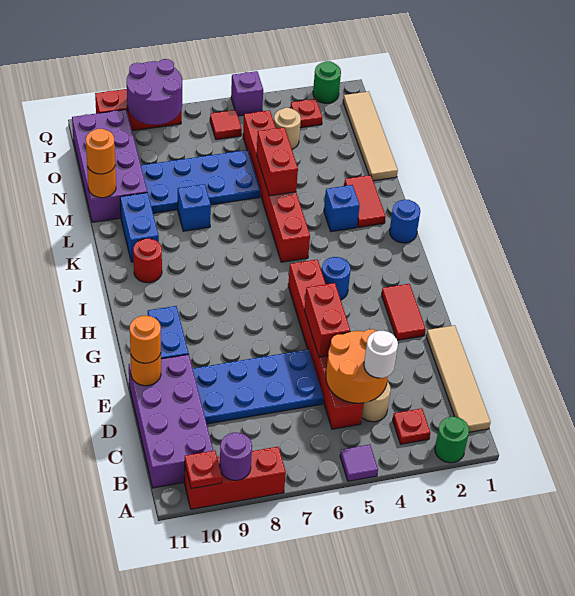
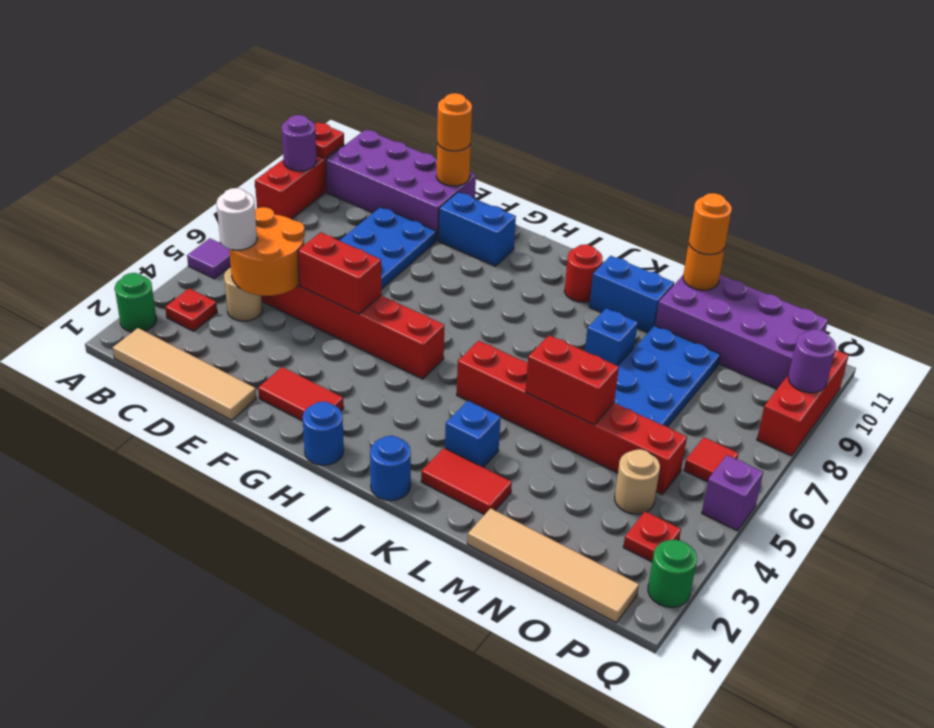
blue 1x1 round brick [322,257,351,300] -> blue 1x1 round brick moved to [303,402,344,465]
purple 2x2 round brick [127,59,182,125] -> purple 1x1 round brick [788,329,836,393]

